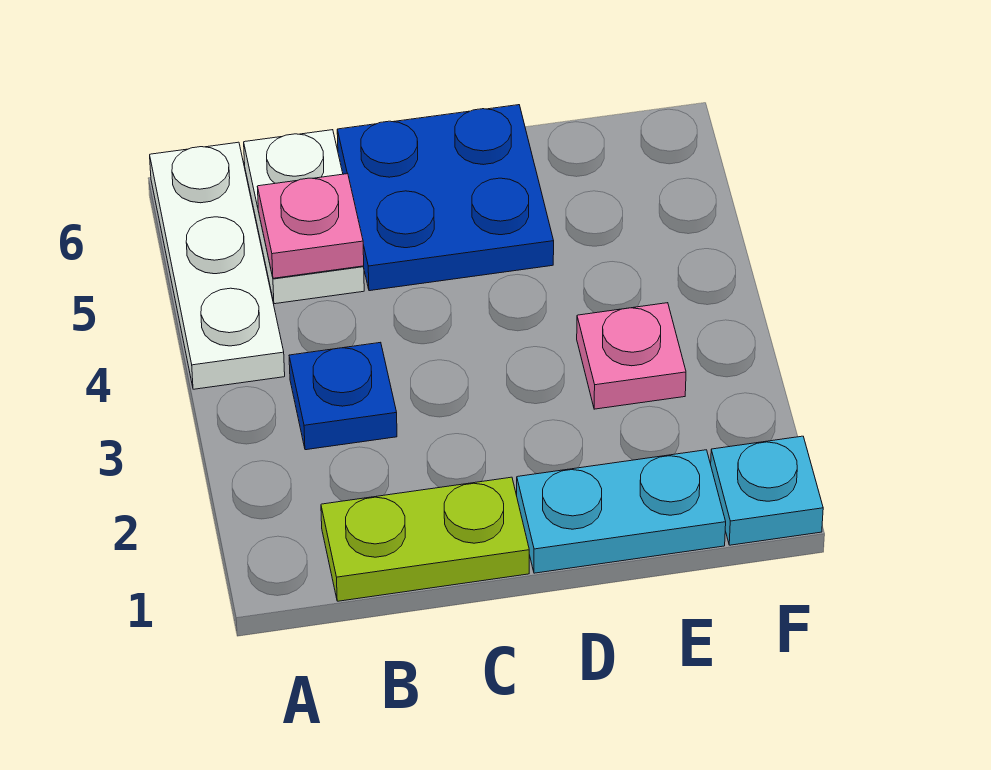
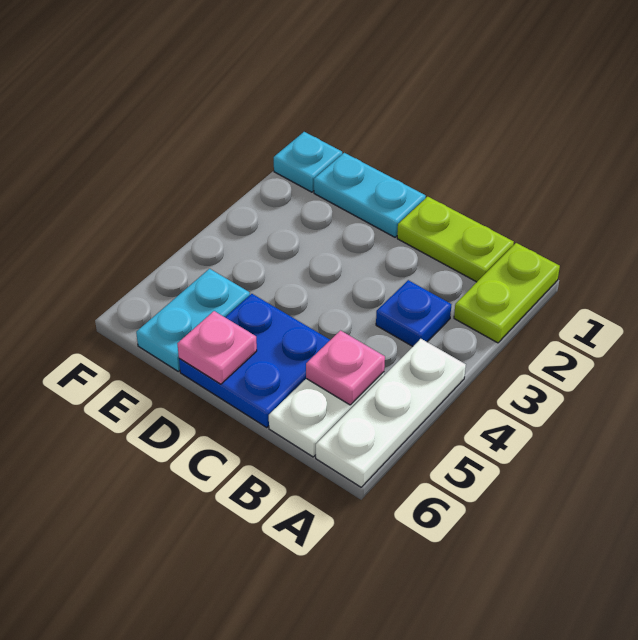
none -> lime 1x2 plate [454,243,560,343]
pink 1x1 plate [577,303,686,409] -> pink 1x1 plate moved to [177,311,257,384]
none -> cyan 1x2 plate [136,269,250,371]

